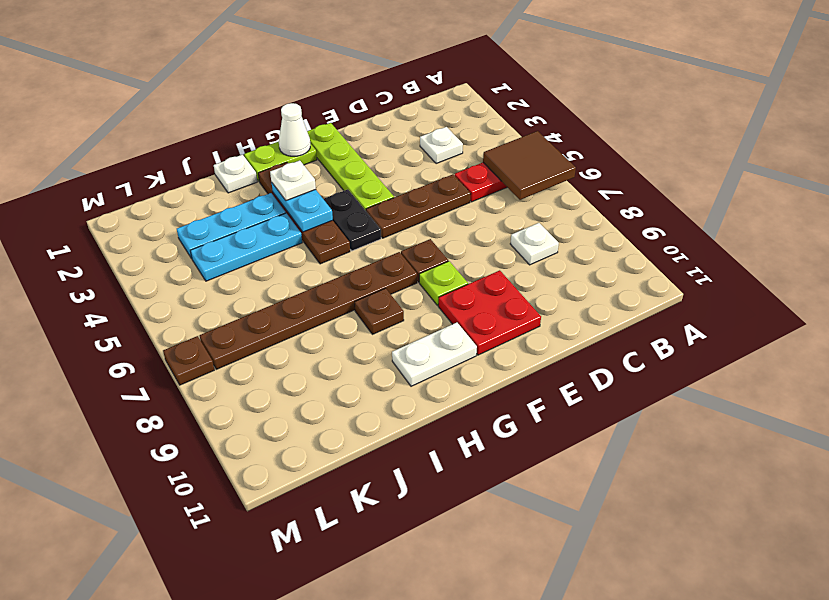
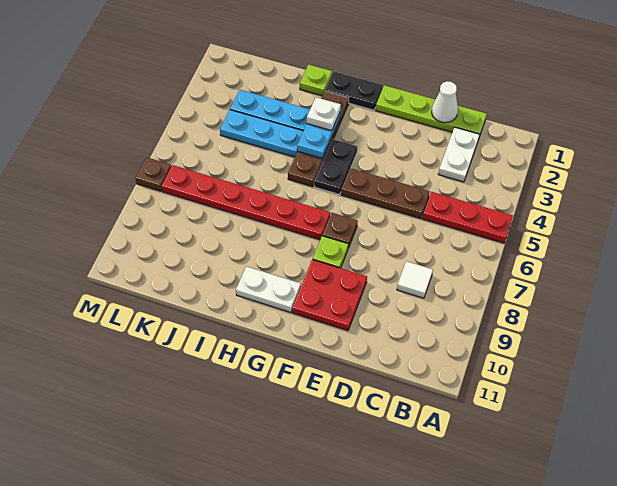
brown 2x2 tile [483,131,576,200] -> none
white 1x1 plate [420,127,463,164] -> white 1x2 plate [438,127,480,182]
white 1x1 plate [510,223,559,265] -> white 1x1 tile [397,261,433,298]
lime 1x4 plate [307,123,394,211] -> lime 1x4 plate turned to [376,85,487,137]
lime 1x2 plate [244,142,317,181] -> black 1x2 plate [325,71,383,110]
white 1x1 cone [279,103,310,156] -> white 1x1 cone moved to [432,81,458,123]
brown 1x6 plate [200,252,417,369] -> red 1x6 plate [162,165,330,240]
brown 1x1 plate [355,288,404,334] -> none
white 1x1 plate [214,155,257,193] -> lime 1x1 plate [300,65,332,96]

